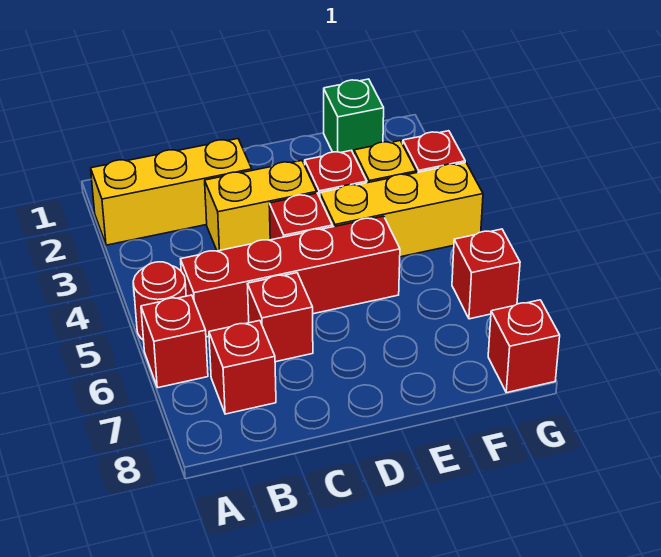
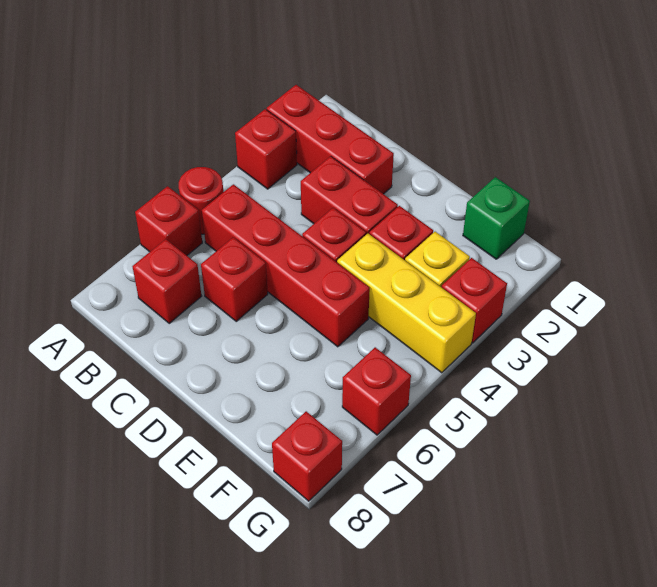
yellow 1x3 brick [91,139,252,245] -> red 1x3 brick [267,85,394,194]
none -> red 1x1 brick [235,109,297,189]
yellow 1x2 brick [205,161,317,251] -> red 1x2 brick [301,156,398,234]

